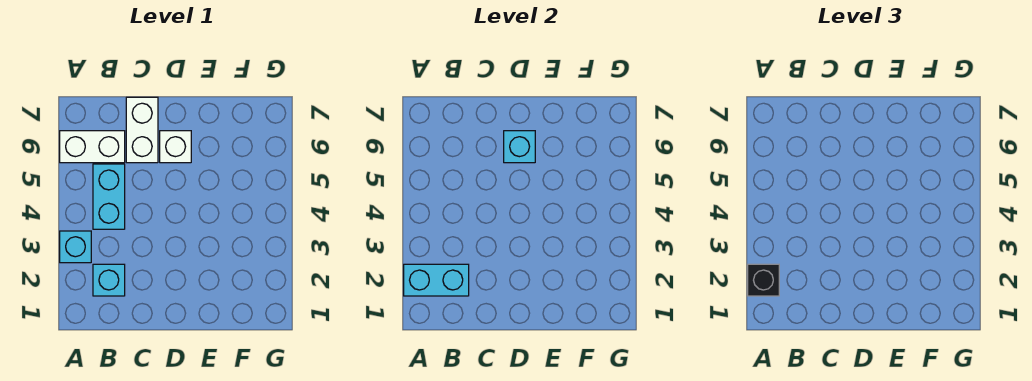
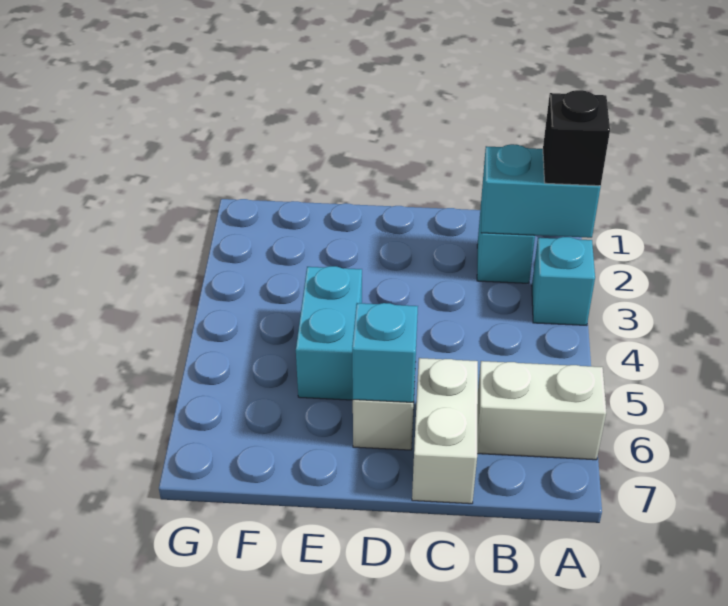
cyan 1x2 brick [93,164,125,229] -> cyan 1x2 brick moved to [296,266,362,400]

